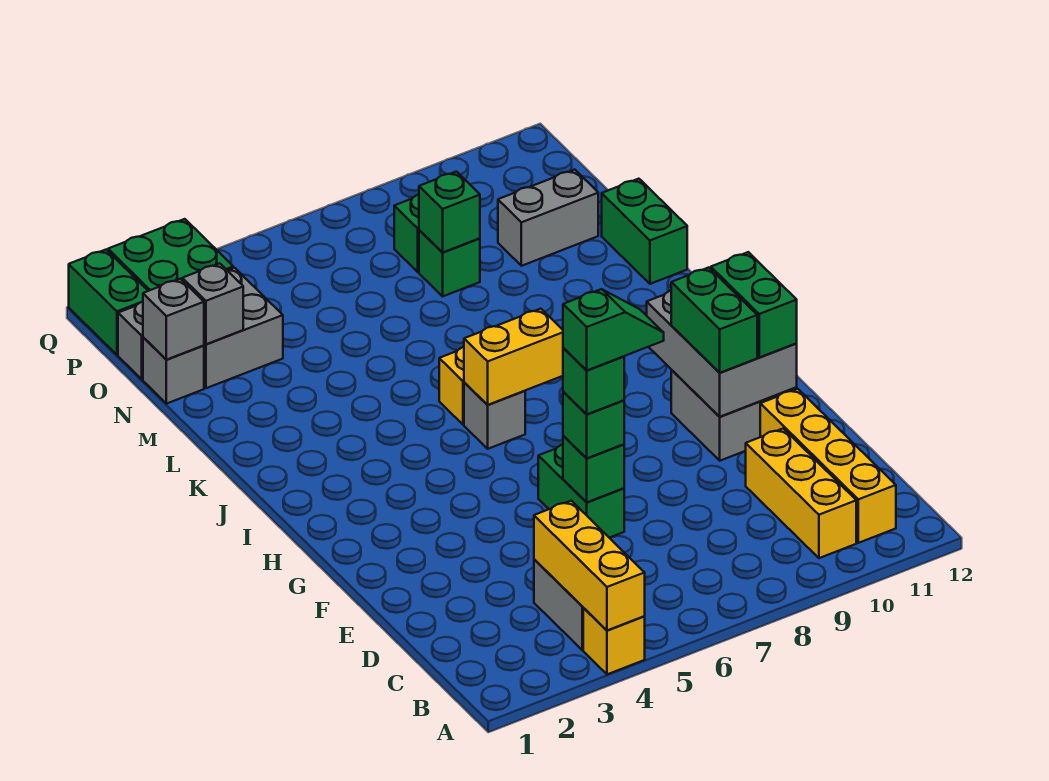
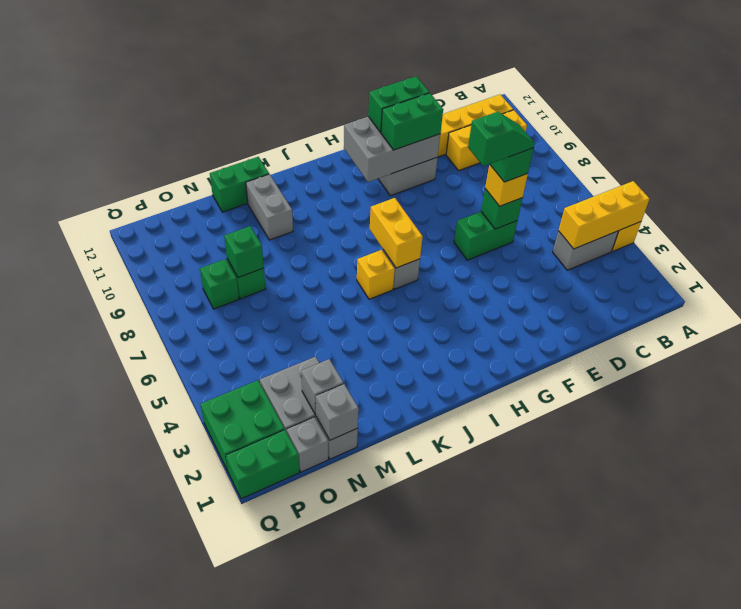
green 1x1 brick [563,392,624,458] -> yellow 1x1 brick [485,164,528,206]
green 1x2 slope [563,289,664,371] -> green 1x2 slope turned to [468,112,535,166]
grey 1x2 brick [498,170,598,266] -> grey 1x2 brick moved to [246,174,293,240]

